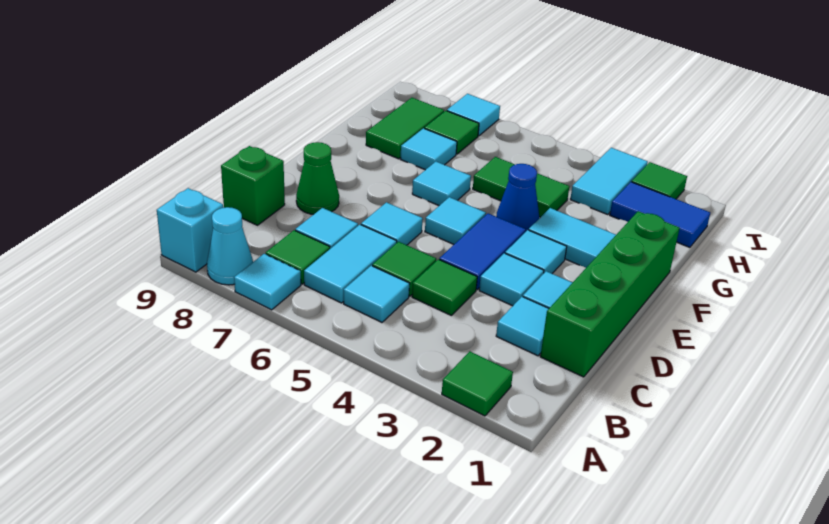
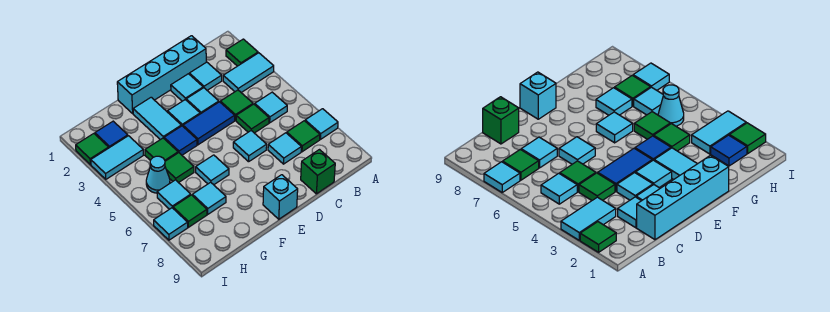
cyan 1x1 cone [207,207,253,285] -> cyan 1x1 cone moved to [146,156,170,193]
cyan 1x1 brick [157,188,224,272] -> cyan 1x1 brick moved to [263,175,298,219]
cyan 1x2 tile [304,225,397,303] -> cyan 1x2 tile moved to [223,53,274,93]
green 1x4 brick [540,211,680,377] -> cyan 1x4 brick [117,36,206,113]
green 1x1 cone [296,142,339,214] -> none
cyan 1x1 tile [425,197,486,244] -> cyan 1x1 tile moved to [157,180,191,209]
blue 1x1 cone [496,164,539,232] -> blue 1x1 tile [164,126,197,155]
green 1x2 tile [366,98,444,159] -> none
blue 1x2 tile [610,182,710,247] -> blue 1x1 tile [95,121,128,148]

